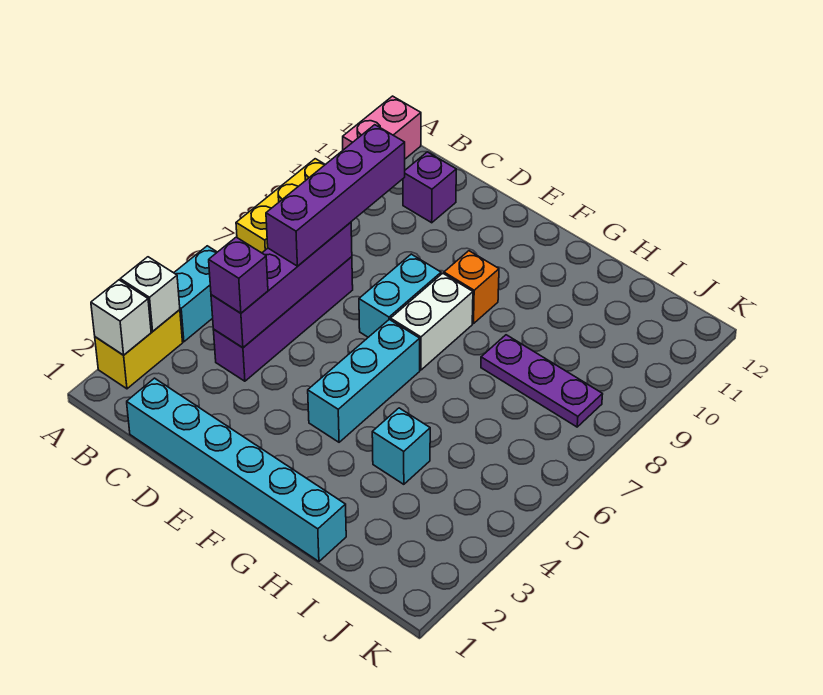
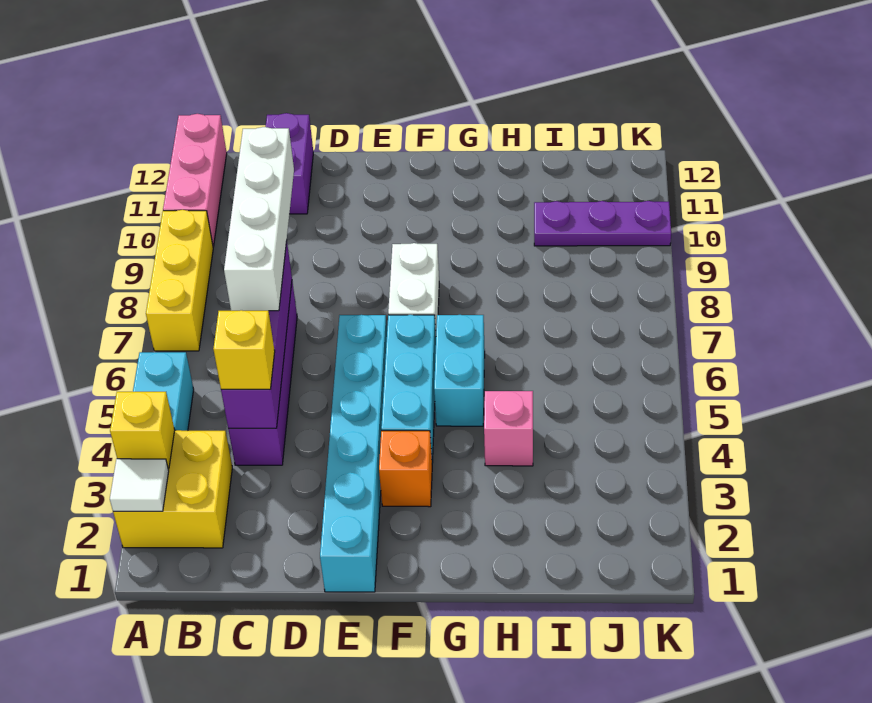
yellow 1x2 brick [95,310,183,389] -> yellow 2x2 brick [113,430,232,548]
white 1x1 brick [91,280,151,355] -> white 1x1 tile [110,459,169,511]
white 1x1 brick [120,257,180,331] -> yellow 1x1 brick [110,392,175,469]
pink 1x2 brick [343,96,421,159] -> pink 1x3 brick [163,114,227,247]
cyan 1x6 brick [127,378,346,562] -> cyan 1x6 brick turned to [320,315,387,592]
purple 1x1 brick [209,237,268,313] -> yellow 1x1 brick [213,310,275,389]
purple 1x4 brick [266,125,405,266] -> white 1x4 brick [224,127,294,311]
purple 1x1 brick [403,152,456,223] -> purple 1x2 brick [265,113,313,214]
cyan 1x2 brick [359,254,441,337] -> cyan 1x2 brick moved to [434,315,485,426]
orange 1x1 brick [444,251,499,324] -> orange 1x1 brick moved to [379,431,432,507]
cyan 1x1 brick [372,408,430,484] -> pink 1x1 brick [484,391,533,466]
purple 1x3 plate [481,335,603,427] -> purple 1x3 plate moved to [534,201,671,246]

